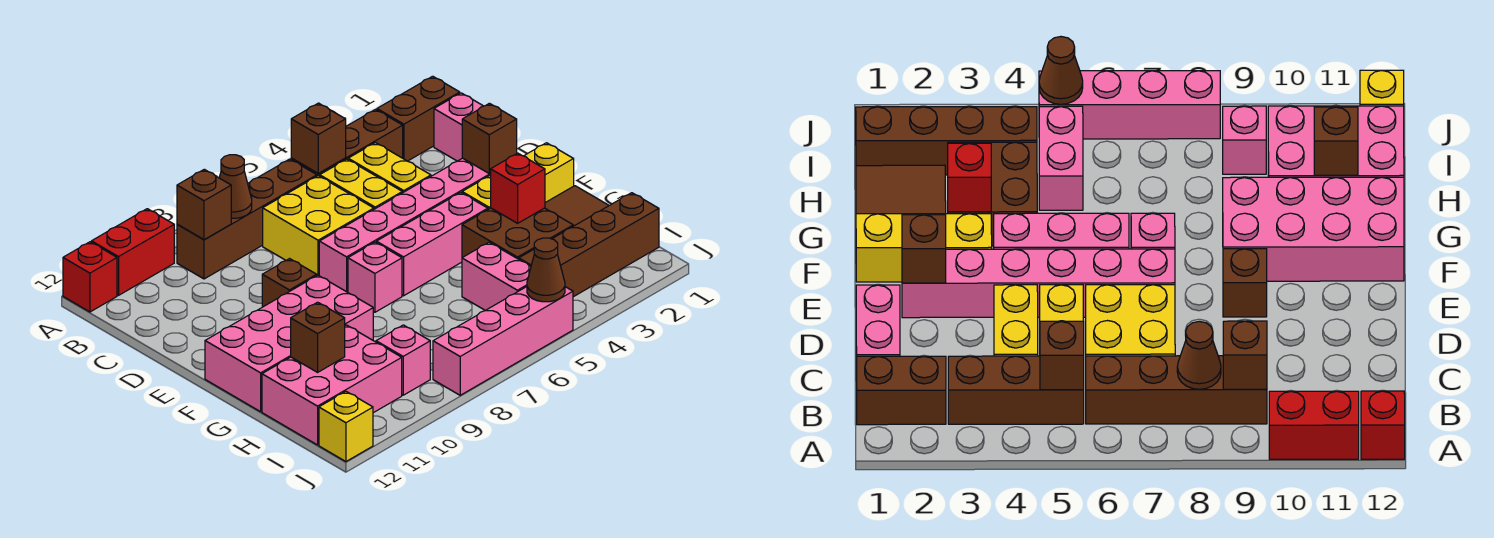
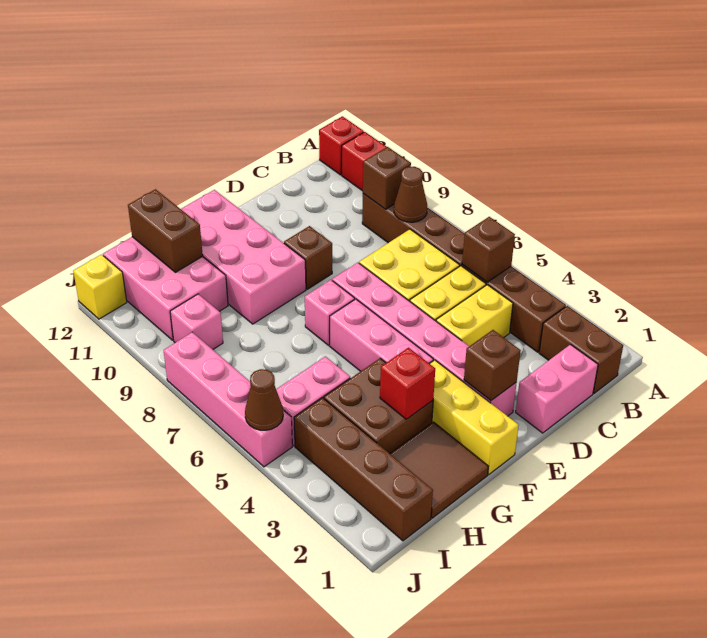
brown 1x1 brick [291,302,345,372] -> brown 1x2 brick [128,189,203,272]

